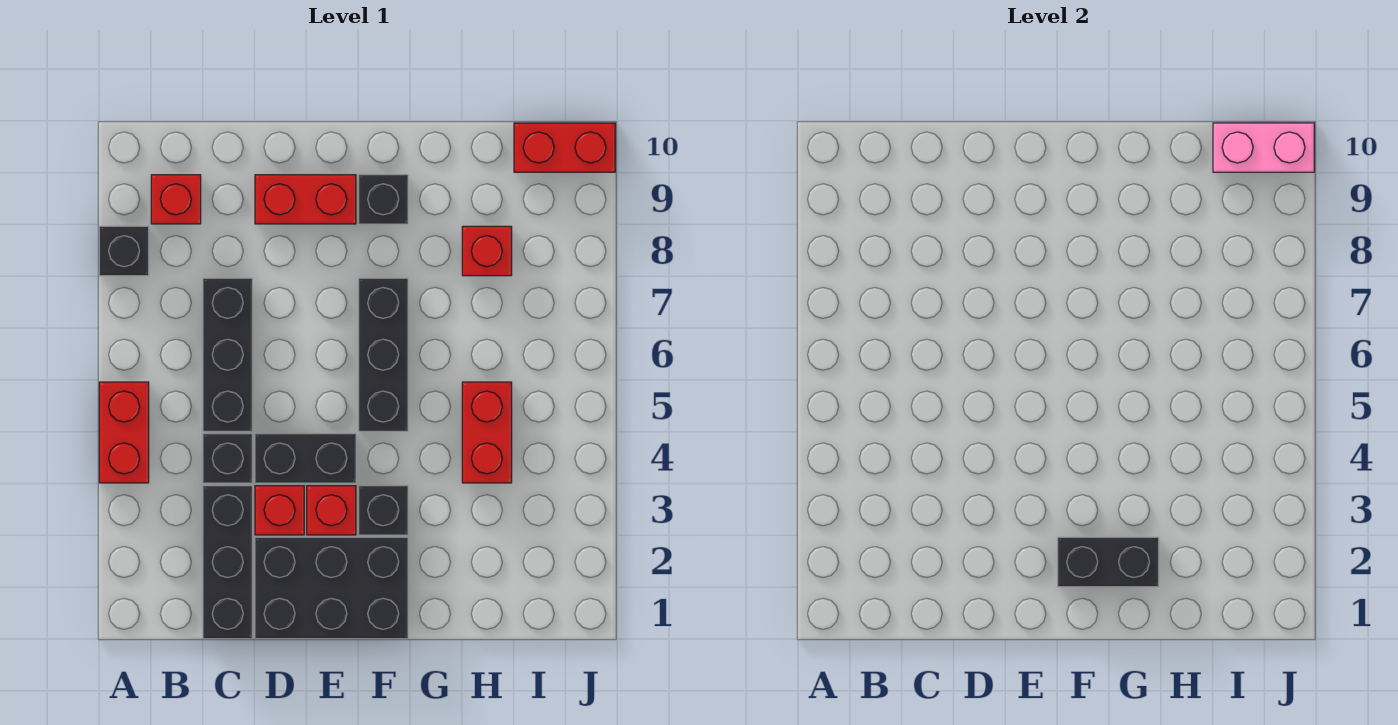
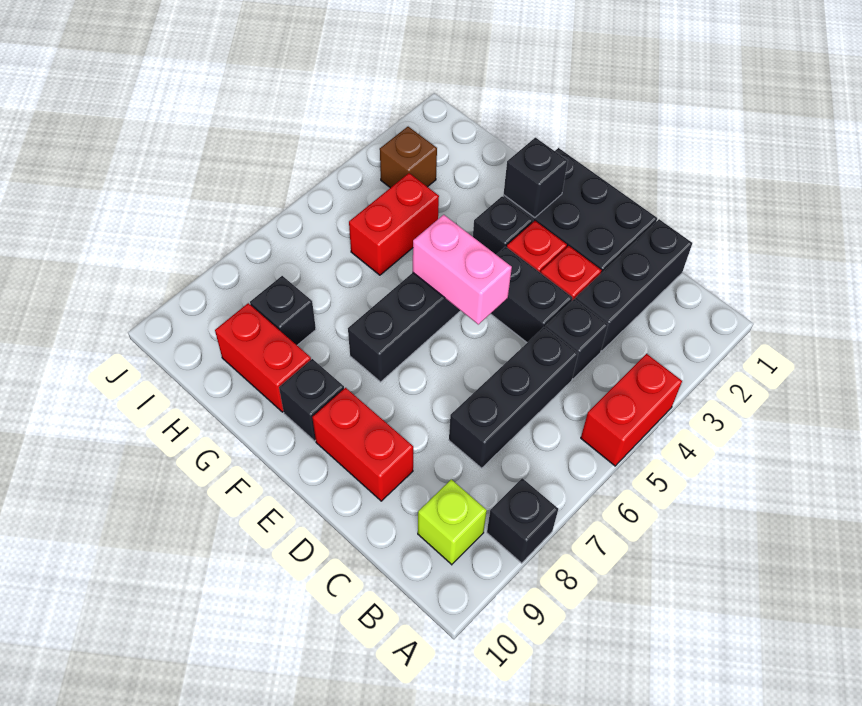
red 1x1 brick [151,175,201,224] -> lime 1x1 brick [418,479,487,565]
black 1x2 brick [1058,537,1159,587] -> black 1x1 brick [504,138,568,218]
red 1x1 brick [462,226,512,276] -> black 1x1 brick [250,276,316,345]
none -> brown 1x1 brick [380,127,437,188]
red 1x2 brick [514,123,615,172] -> red 1x2 brick moved to [215,303,311,412]
pink 1x2 brick [1213,123,1314,172] -> pink 1x2 brick moved to [413,215,512,324]

